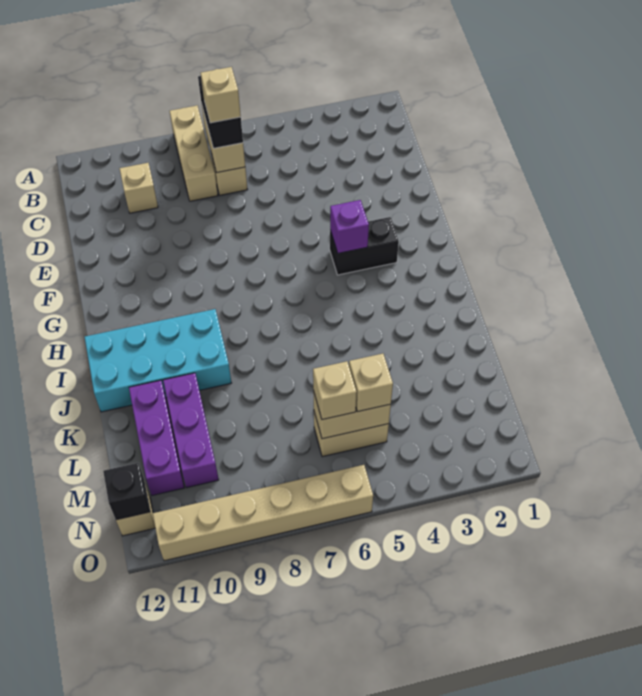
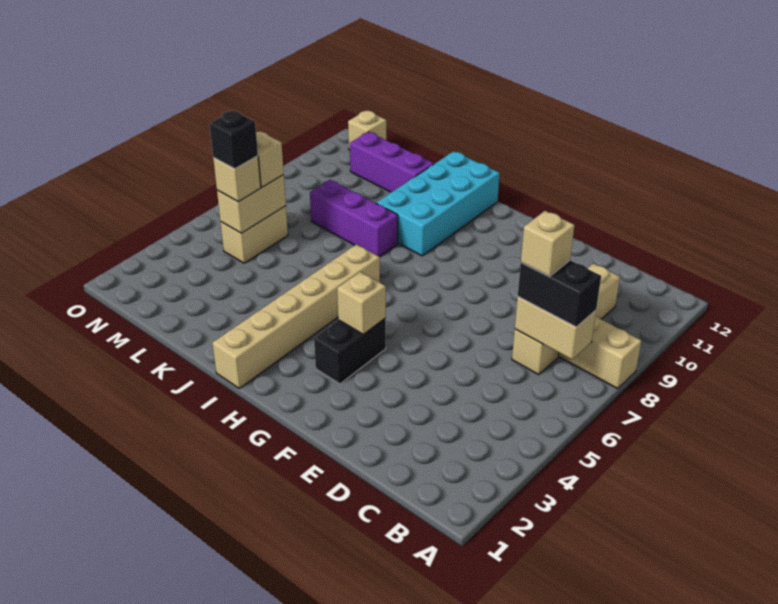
purple 1x1 brick [330,200,369,253] -> tan 1x1 brick [337,272,386,334]
purple 1x3 brick [163,373,219,488] -> purple 1x3 brick moved to [310,180,398,257]
black 1x1 brick [103,463,150,520] -> black 1x1 brick moved to [210,111,258,169]
tan 1x6 brick [153,465,373,561] -> tan 1x6 brick moved to [213,244,380,388]

